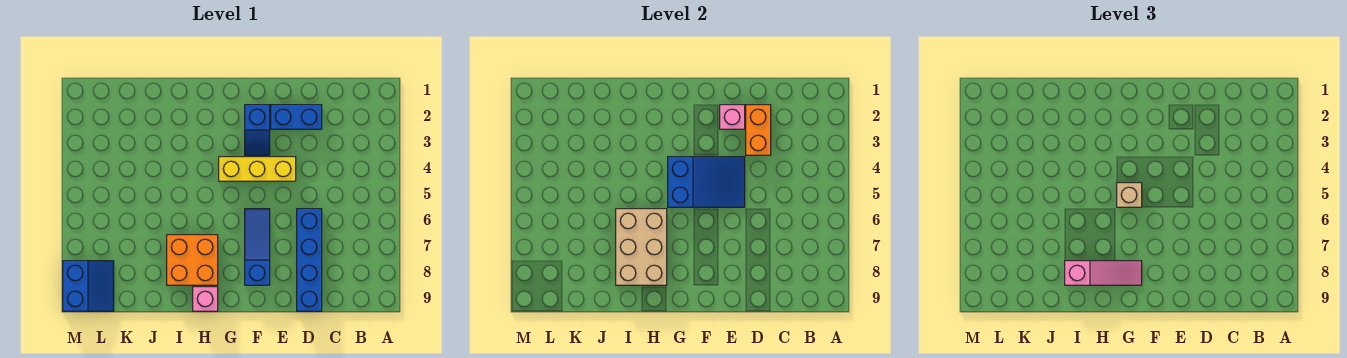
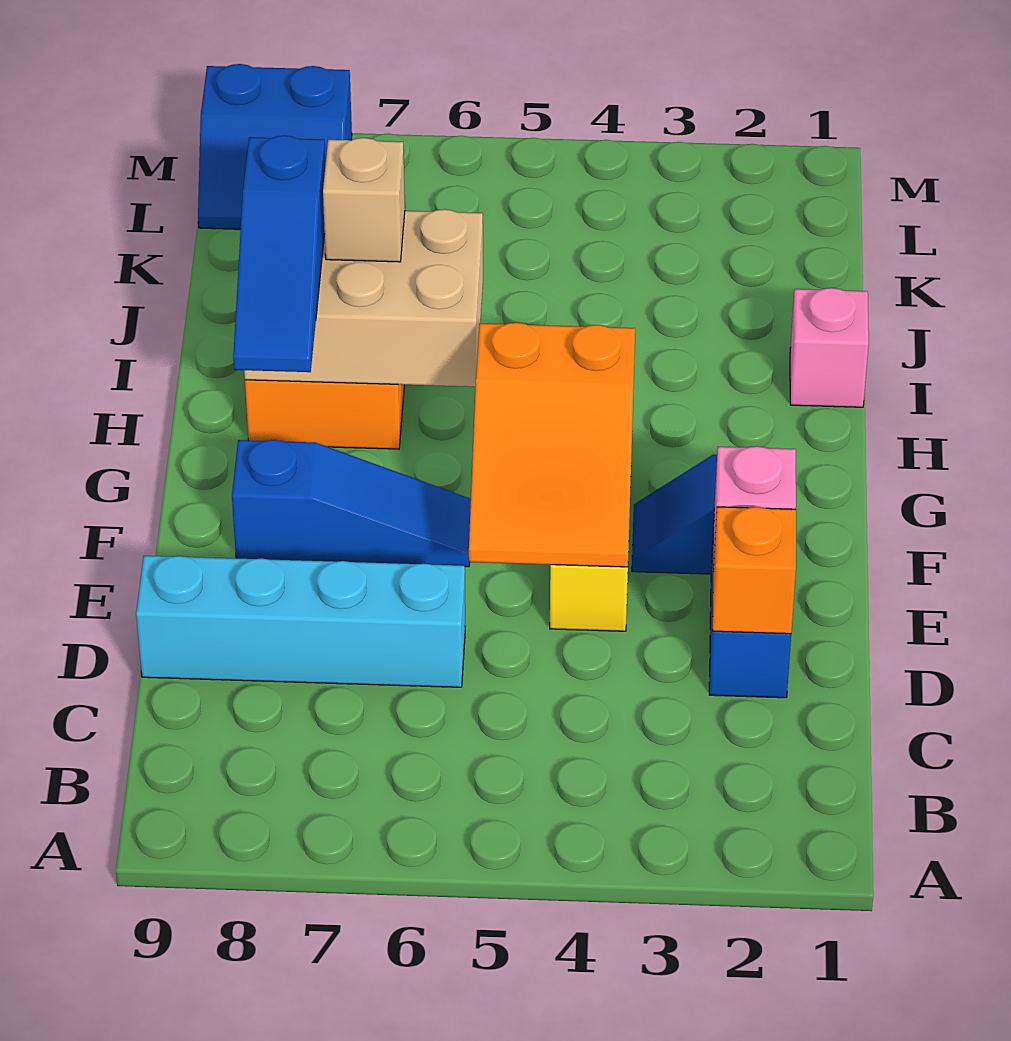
orange 1x2 brick [746,105,771,155] -> orange 1x1 brick [713,507,796,634]
blue 1x4 brick [297,209,322,311] -> cyan 1x4 brick [136,556,465,687]
blue 2x3 slope [668,157,745,207] -> orange 2x3 slope [469,323,635,567]
tan 1x1 brick [1117,183,1142,207] -> tan 1x1 brick moved to [323,138,405,262]
pink 1x3 slope [1065,261,1142,285] -> blue 1x3 slope [233,136,325,372]
pink 1x1 brick [193,287,218,311] -> pink 1x1 brick moved to [790,288,869,407]

